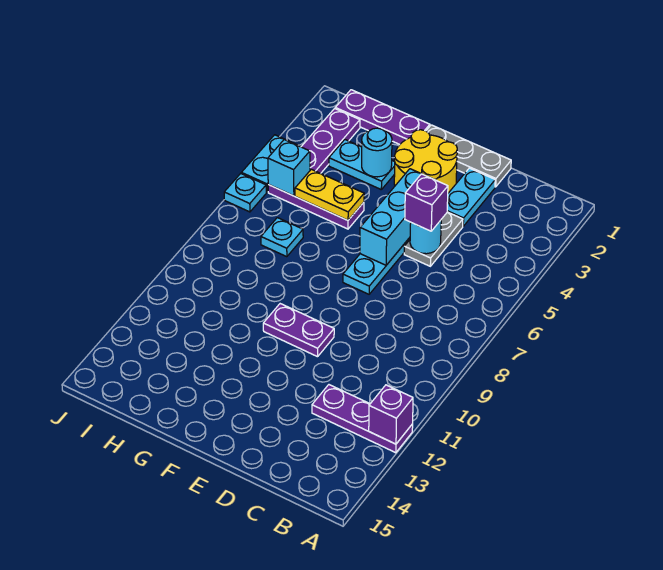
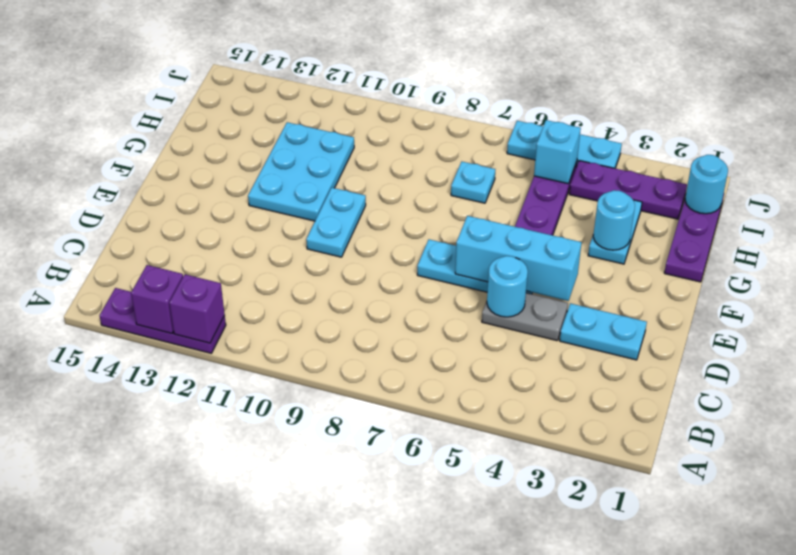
purple 1x3 plate [312,385,413,453] -> purple 1x3 plate turned to [100,288,226,353]
grey 1x3 plate [426,125,511,187] -> none
purple 1x1 brick [405,174,448,231] -> purple 1x1 brick moved to [131,265,183,333]
yellow 2x2 round brick [394,130,457,193] -> none
purple 1x2 plate [263,304,334,357] -> cyan 1x2 plate [306,188,366,257]
none -> cyan 2x3 plate [248,122,354,221]
yellow 1x2 plate [295,169,364,220] -> none
none -> cyan 1x1 round brick [685,155,728,214]

